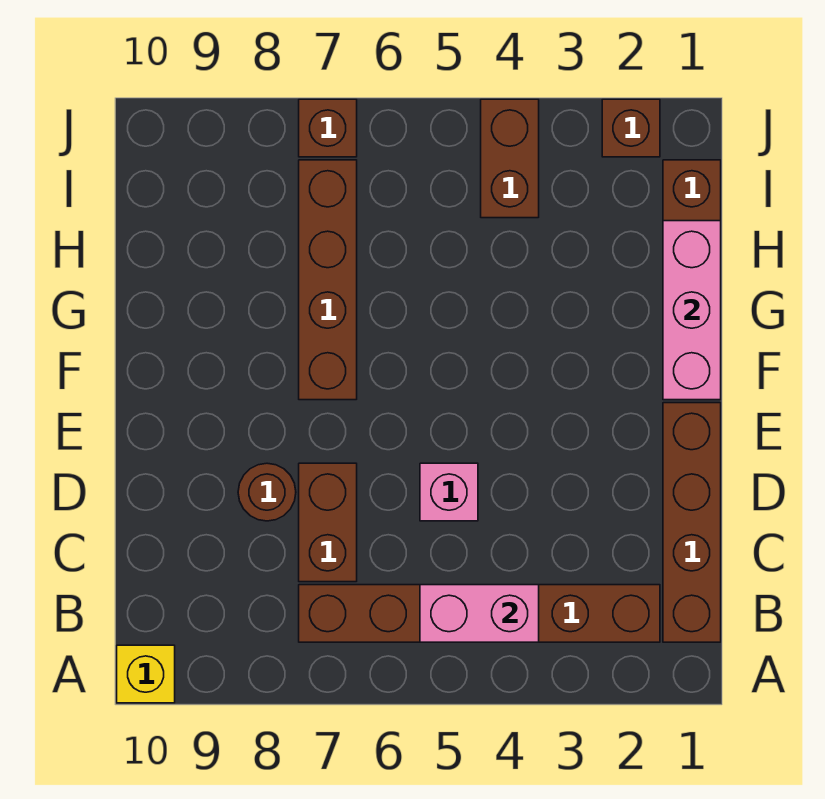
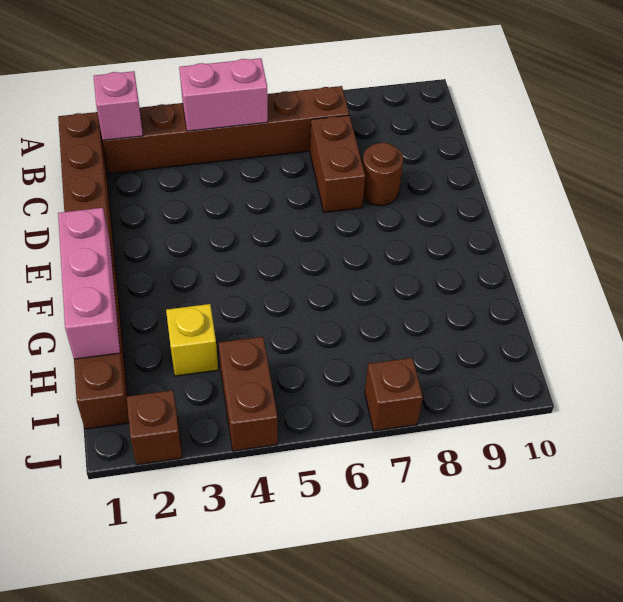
yellow 1x1 brick [117,645,175,703] -> yellow 1x1 brick moved to [166,304,218,376]
pink 1x1 brick [420,463,478,521] -> pink 1x1 brick moved to [94,71,143,140]
brown 1x4 brick [299,160,357,400] -> none

